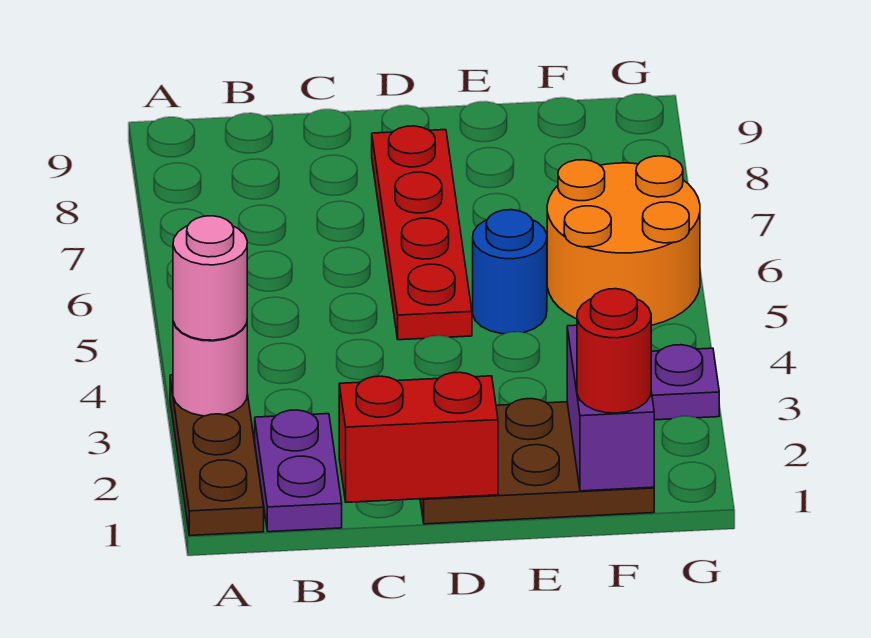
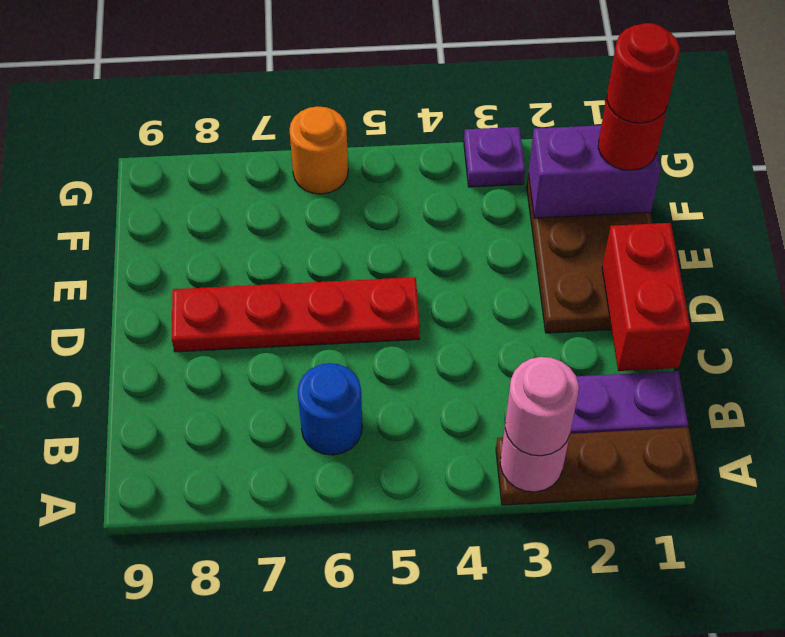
blue 1x1 round brick [473,210,547,334] -> blue 1x1 round brick moved to [298,363,362,455]
none -> red 1x1 round brick [607,23,680,123]
orange 2x2 round brick [547,156,700,325] -> orange 1x1 round brick [289,106,348,194]

